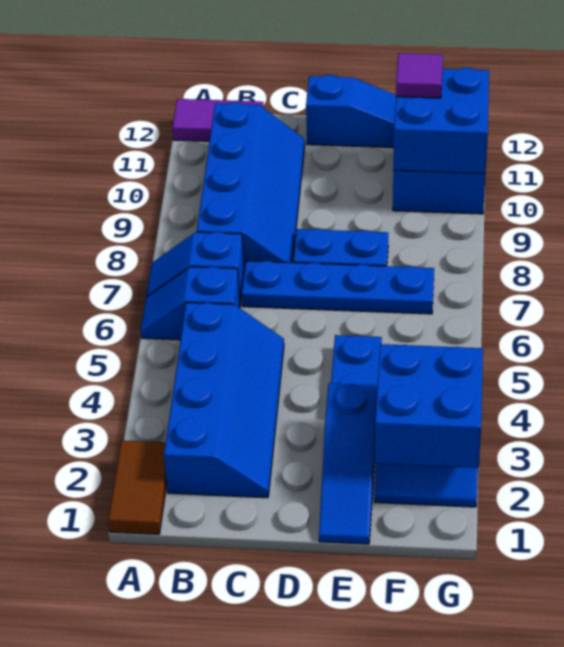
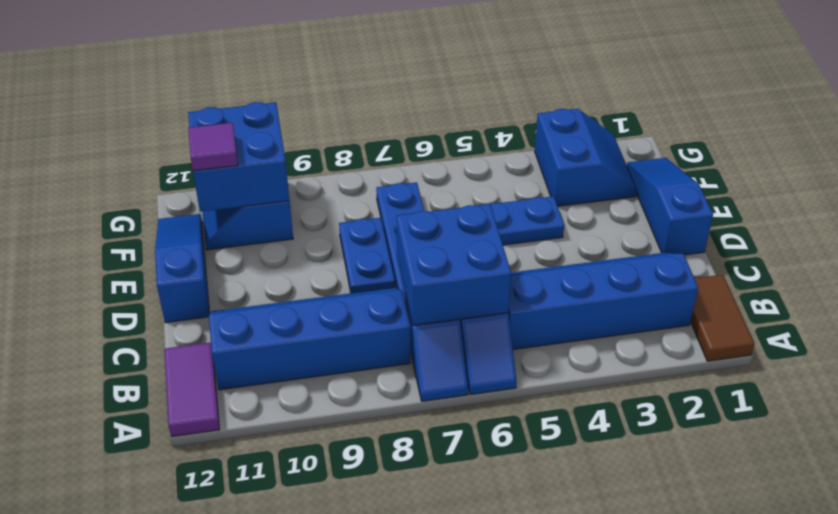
brown 1x2 tile [108,440,167,534] -> brown 1x2 tile turned to [691,275,754,361]
blue 1x3 slope [319,383,377,544] -> blue 1x3 slope turned to [627,158,713,255]
blue 2x2 brick [375,344,483,468] -> blue 2x2 brick moved to [396,204,511,325]

